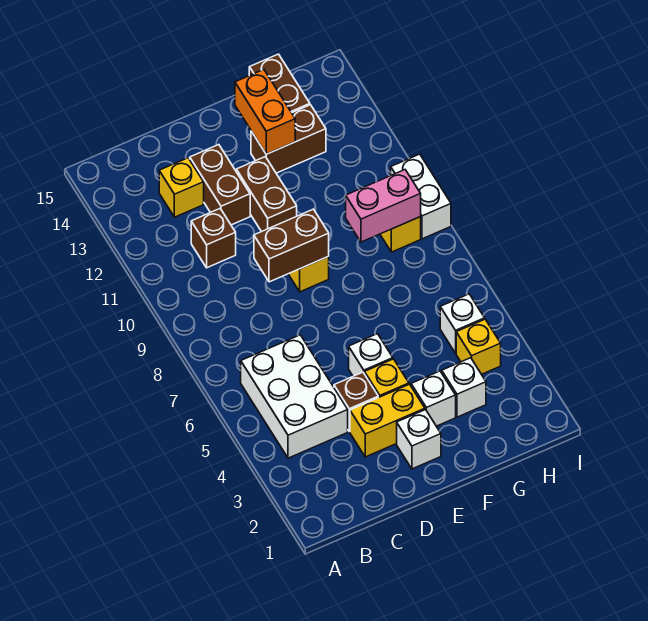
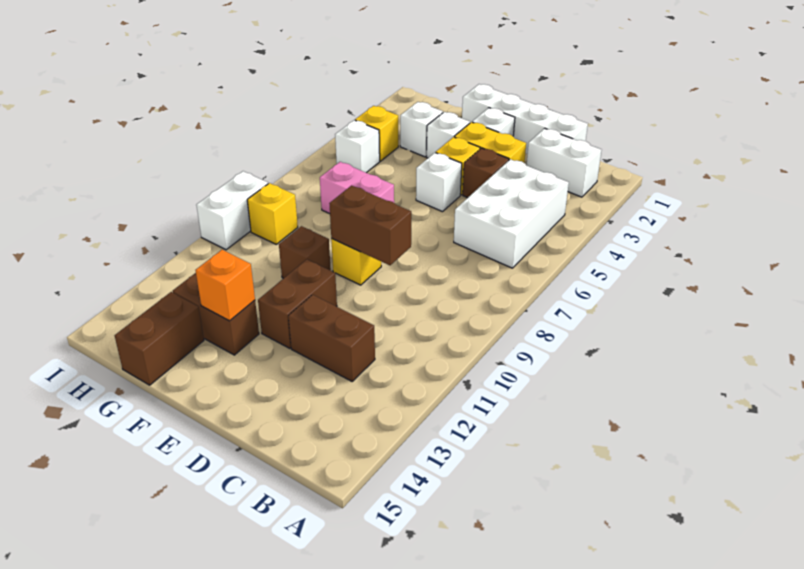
none -> white 1x2 brick [526,128,602,197]
none -> white 1x4 brick [462,84,588,154]
brown 1x1 brick [191,209,236,268] -> brown 1x1 brick moved to [279,226,331,278]
yellow 1x1 brick [159,158,204,217] -> none
brown 1x2 brick [190,145,250,225] -> brown 1x2 brick turned to [288,295,375,381]
orange 1x2 brick [235,70,295,154] -> orange 1x1 brick [195,250,255,321]
pink 1x2 brick [346,170,421,242] -> pink 1x2 brick moved to [320,162,394,214]

